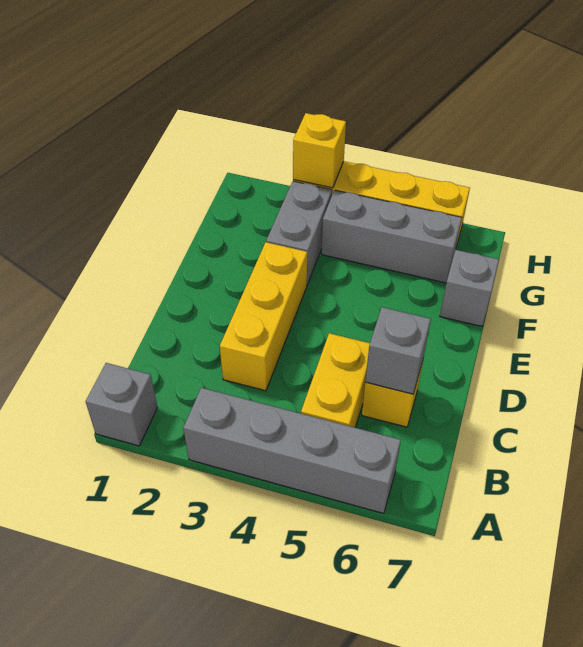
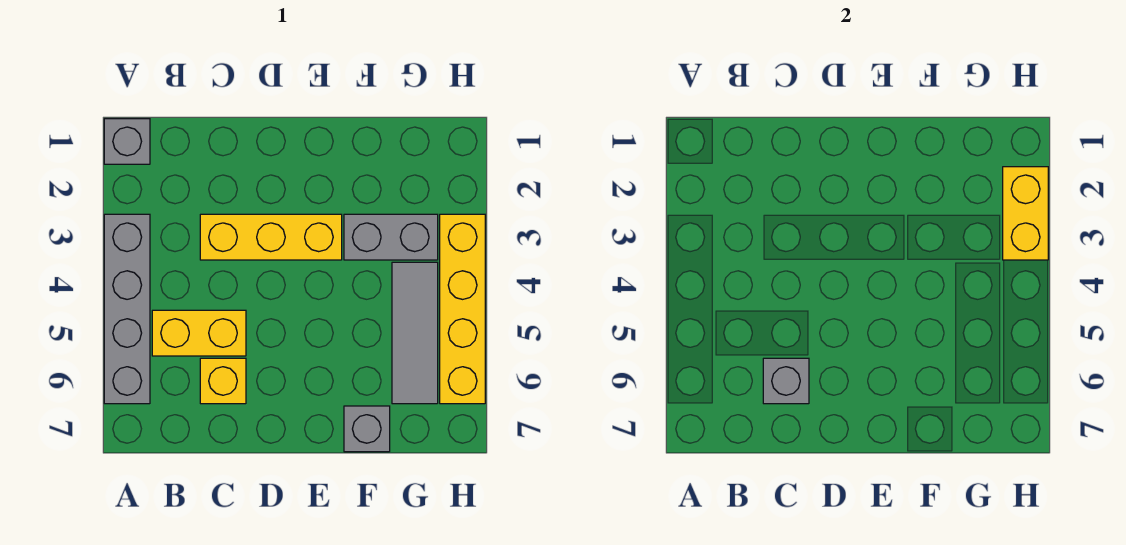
grey 1x3 brick [322,190,462,283] -> grey 1x3 tile [392,262,438,404]
yellow 1x1 brick [293,113,346,188] -> yellow 1x2 brick [1003,167,1048,260]

